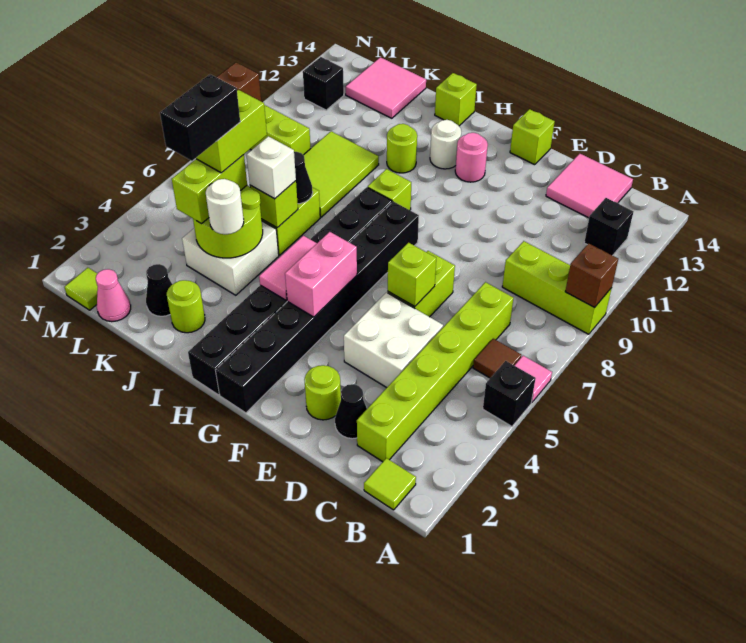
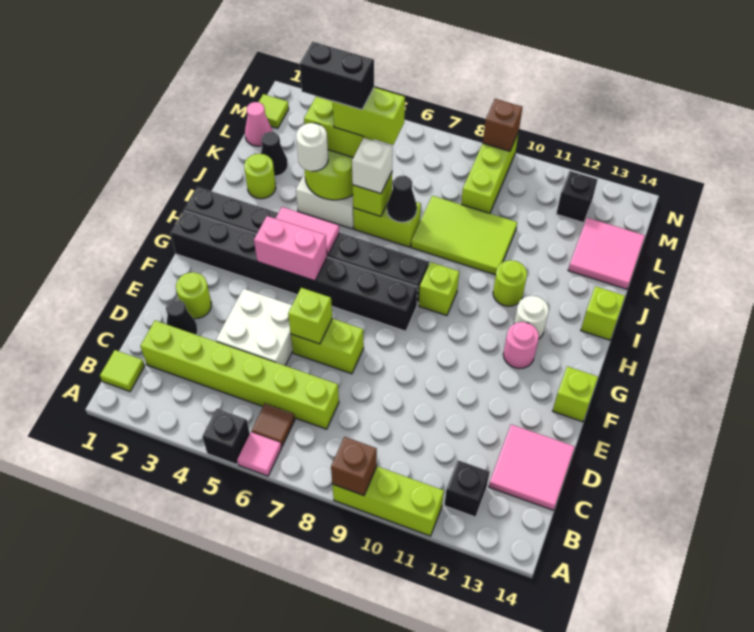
lime 1x3 brick [502,241,612,334] -> lime 1x3 brick turned to [332,466,444,536]

